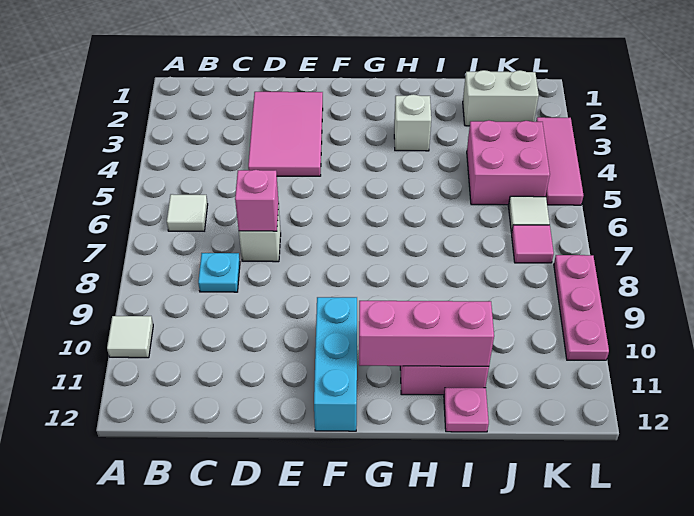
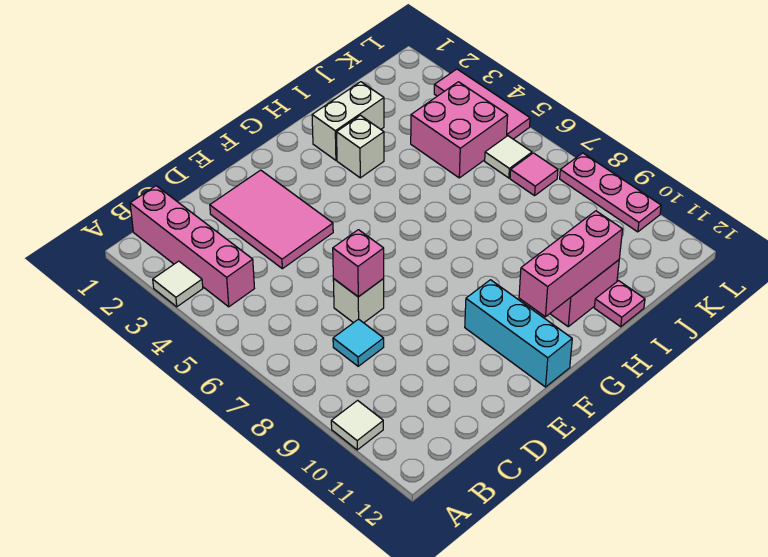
none -> pink 1x4 brick [130,186,254,307]
white 1x1 tile [167,194,208,231] -> white 1x1 tile moved to [153,261,203,307]
cyan 1x1 plate [198,253,240,292] -> cyan 1x1 tile [333,319,384,366]
white 1x2 brick [463,70,539,126] -> white 1x2 brick moved to [312,82,384,160]

